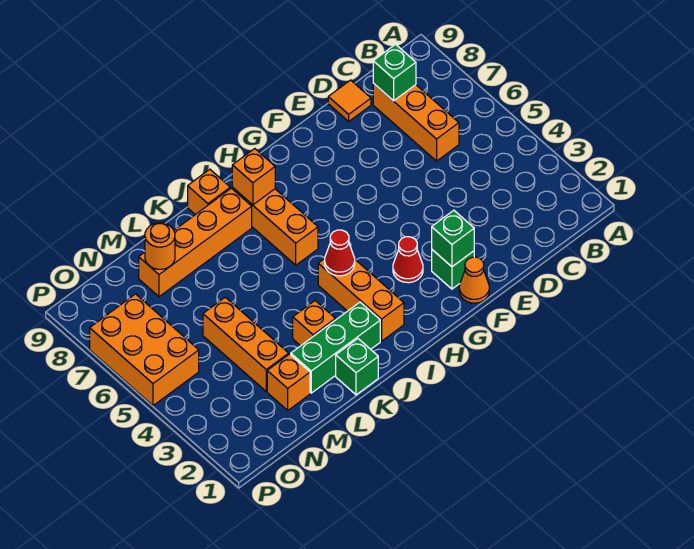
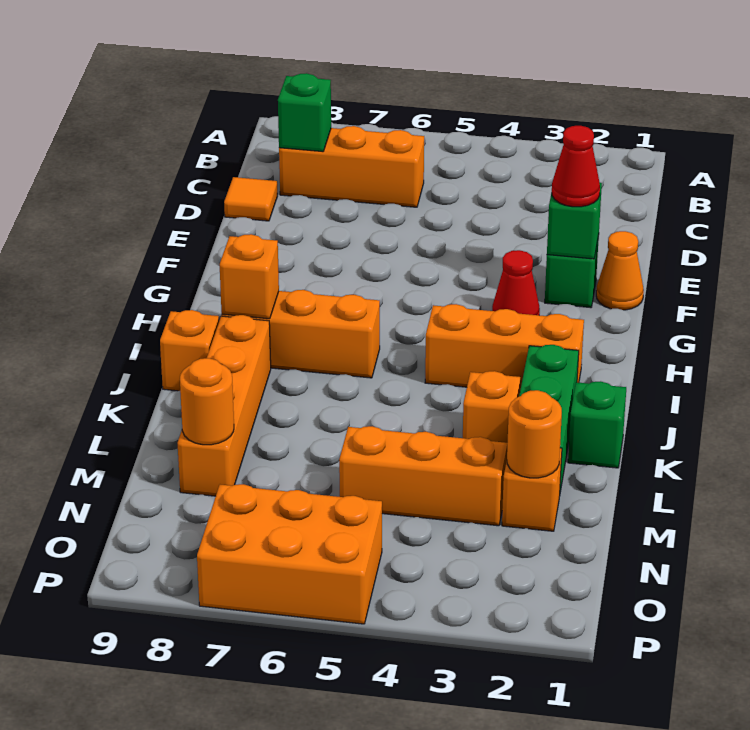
red 1x1 cone [325,230,355,276] -> red 1x1 cone moved to [552,126,600,207]
none -> orange 1x1 round brick [507,390,562,478]

